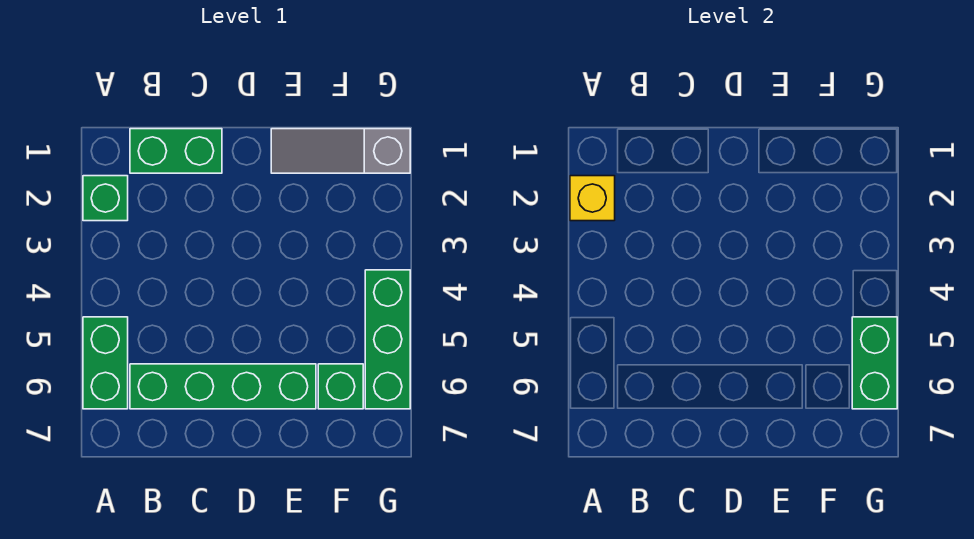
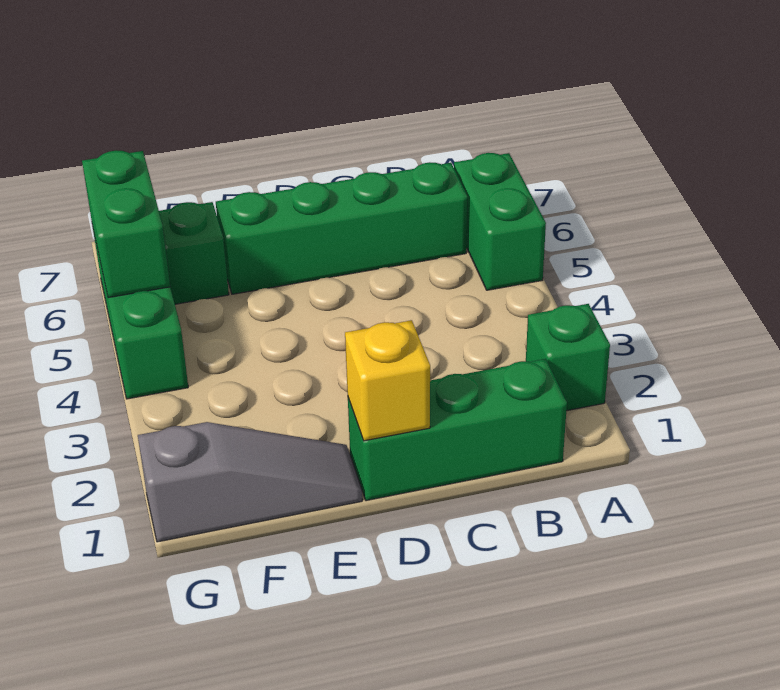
yellow 1x1 brick [570,176,615,221] -> yellow 1x1 brick moved to [345,320,430,441]
green 1x2 brick [130,129,222,173] -> green 1x3 brick [348,359,567,501]

